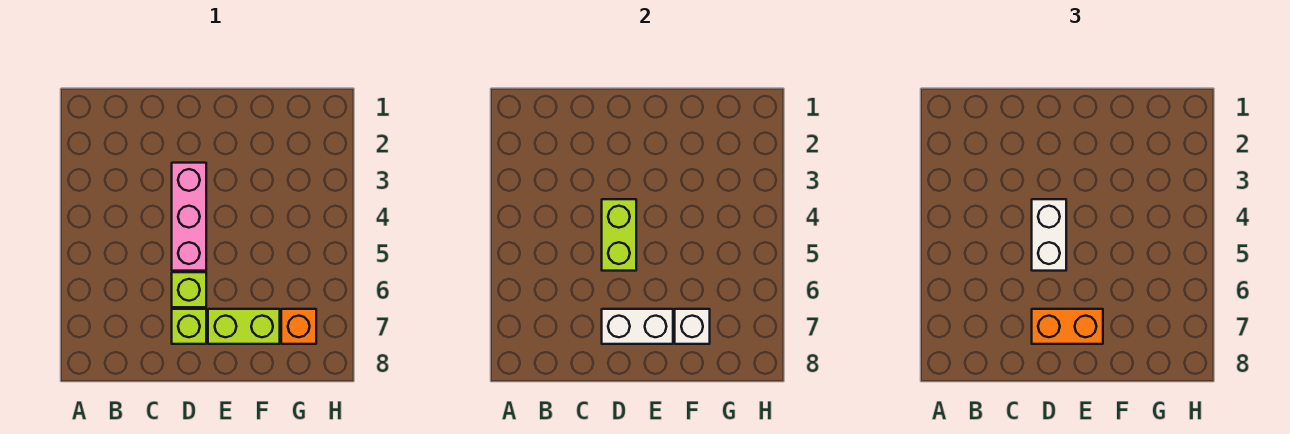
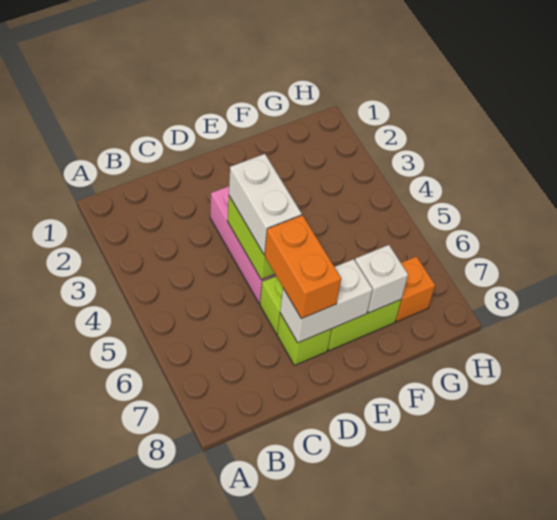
orange 1x2 brick [1032,309,1103,344] -> orange 1x2 brick turned to [265,215,341,319]

